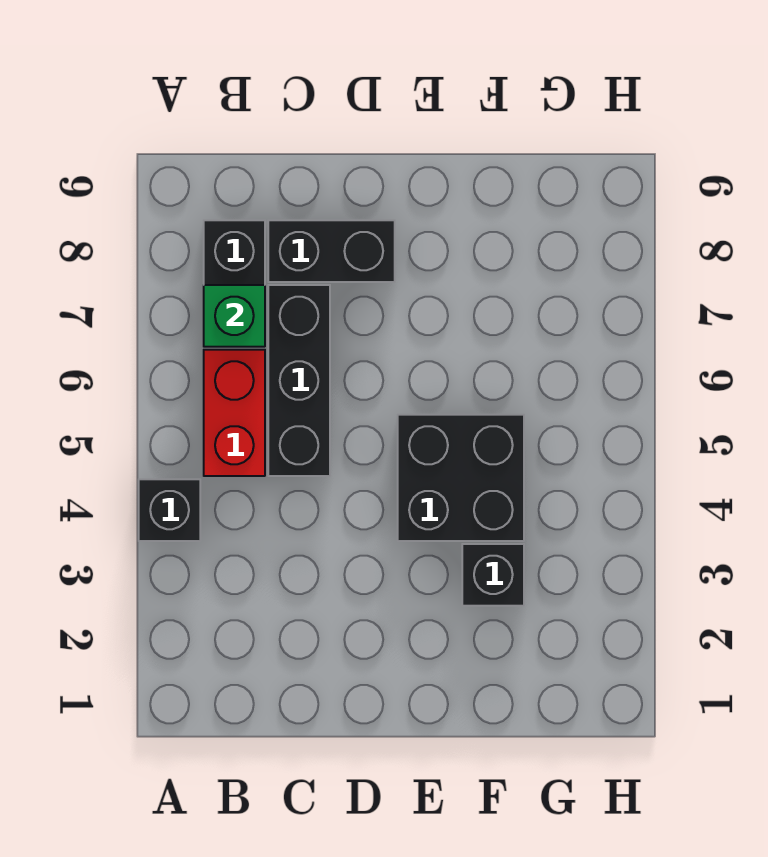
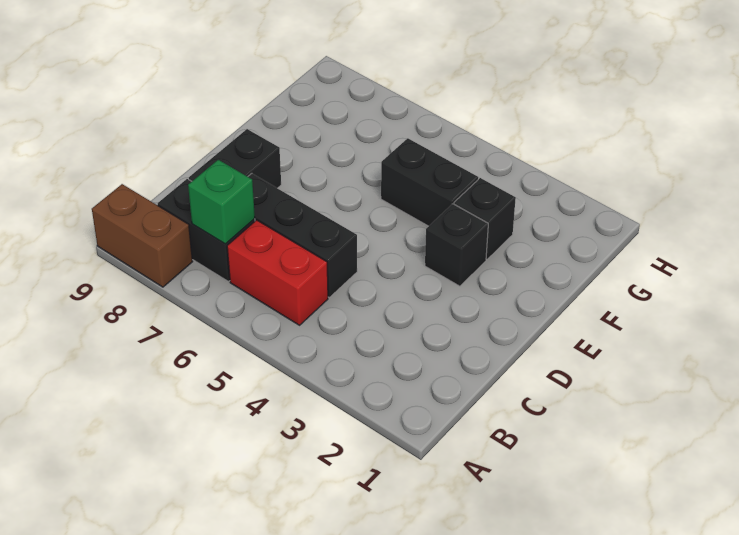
black 1x1 brick [139,479,200,541] -> black 1x1 brick moved to [425,204,488,286]
none -> brown 1x2 brick [92,184,193,287]
black 2x2 brick [398,415,524,541] -> black 1x2 brick [381,138,478,226]

